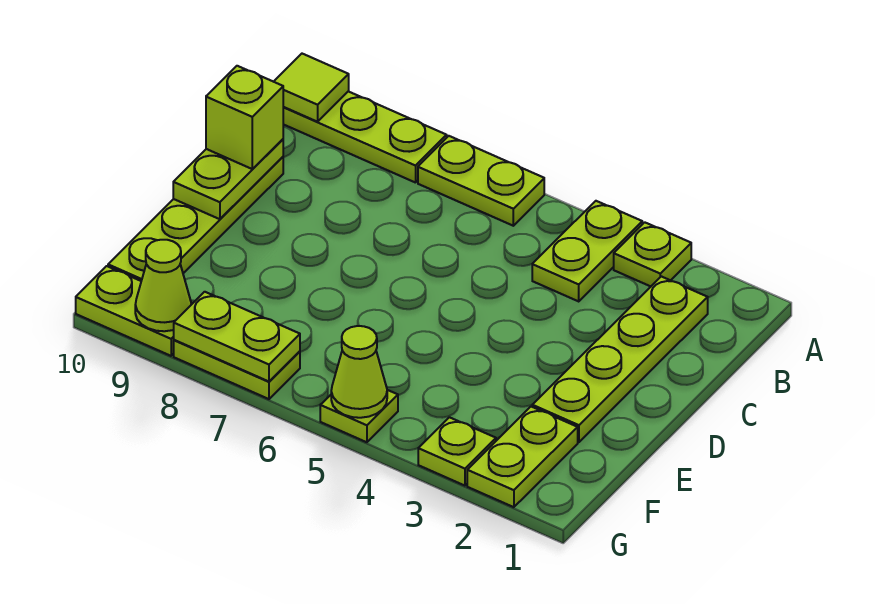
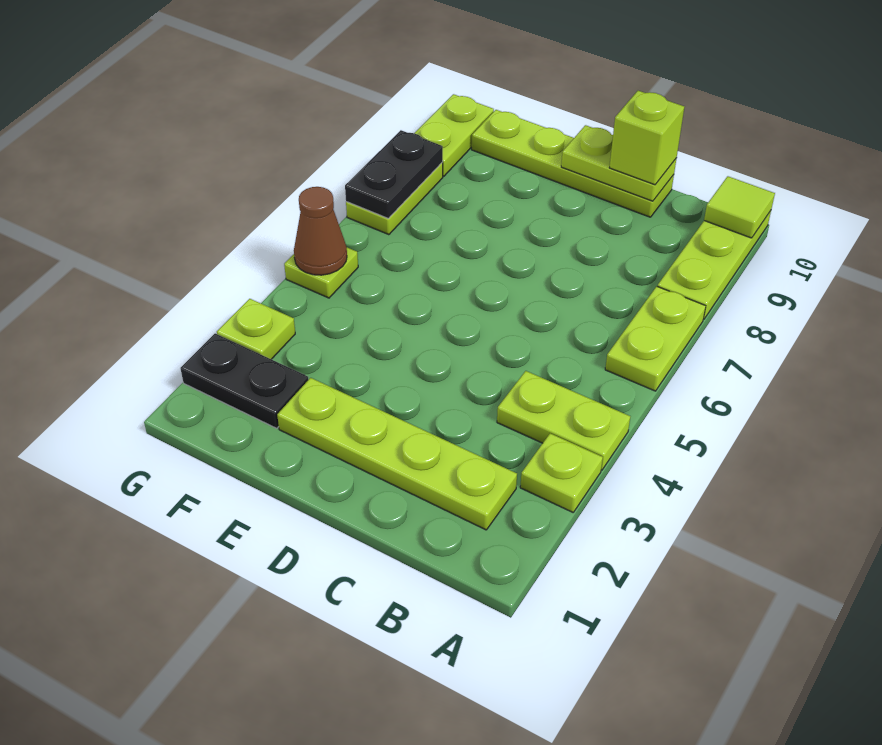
lime 1x2 plate [467,407,578,507] -> black 1x2 plate [180,333,309,428]
lime 1x1 cone [331,326,387,418] -> brown 1x1 cone [294,187,347,275]
lime 1x2 plate [174,292,300,381] -> black 1x2 plate [345,130,443,219]
lime 1x1 cone [135,240,191,331] -> none

